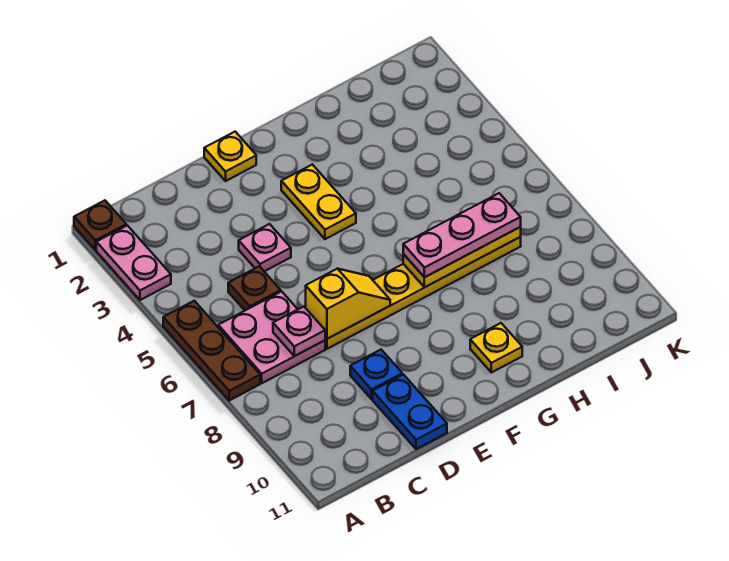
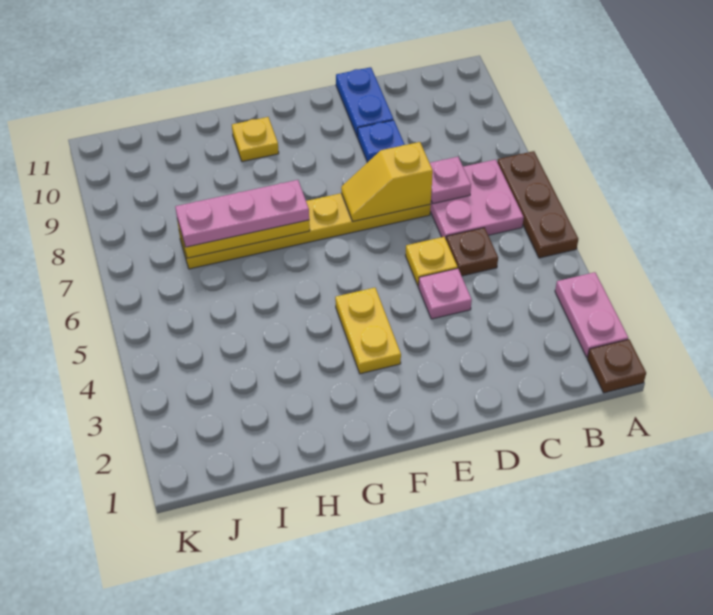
yellow 1x1 plate [204,132,256,181] -> yellow 1x1 plate moved to [406,237,457,286]

